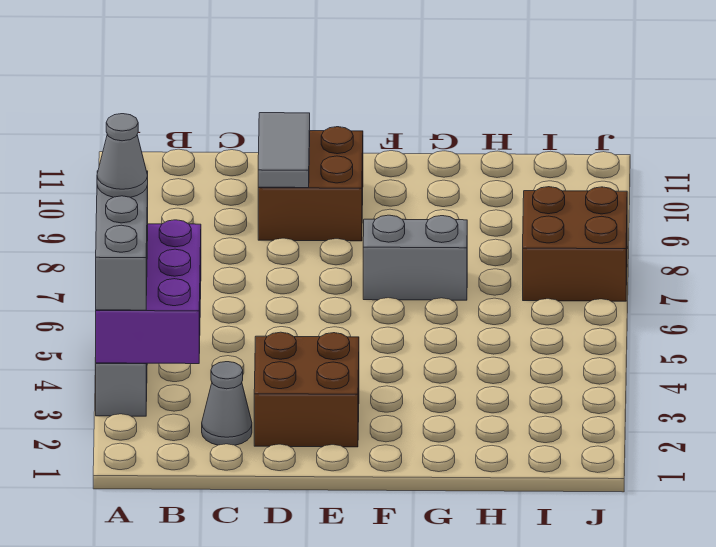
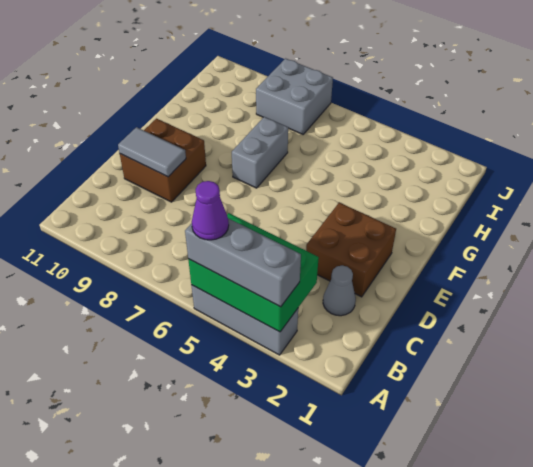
purple 2x3 brick [96,220,201,364] -> green 2x3 brick [188,213,319,332]
grey 1x1 cone [97,114,148,197] -> purple 1x1 cone [192,181,229,240]
brown 2x2 brick [523,187,627,301] -> grey 2x2 brick [256,58,333,134]

